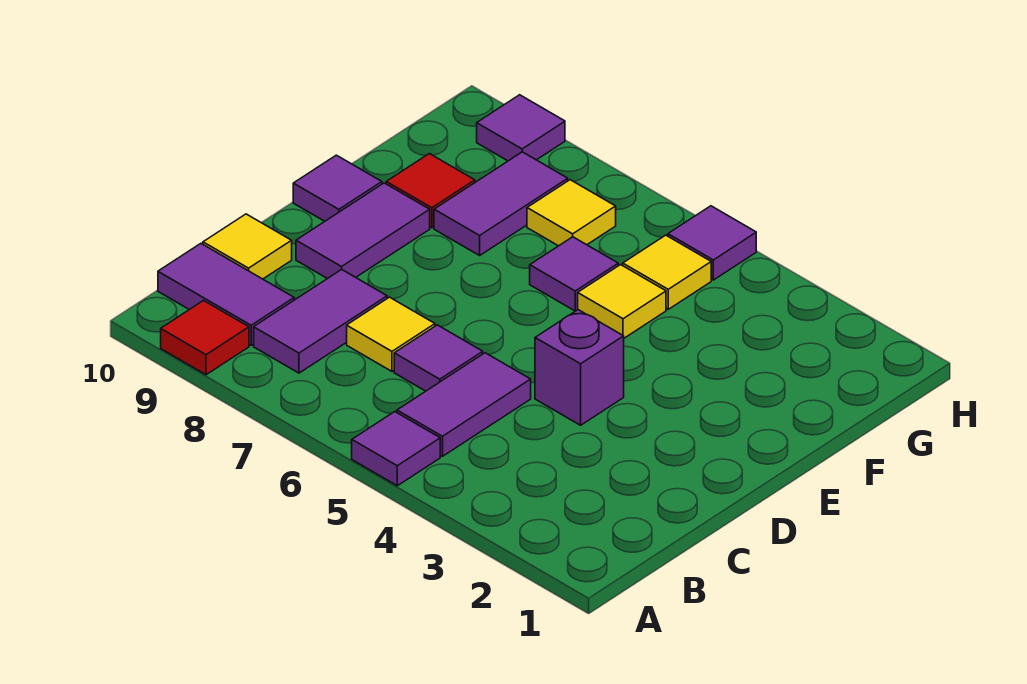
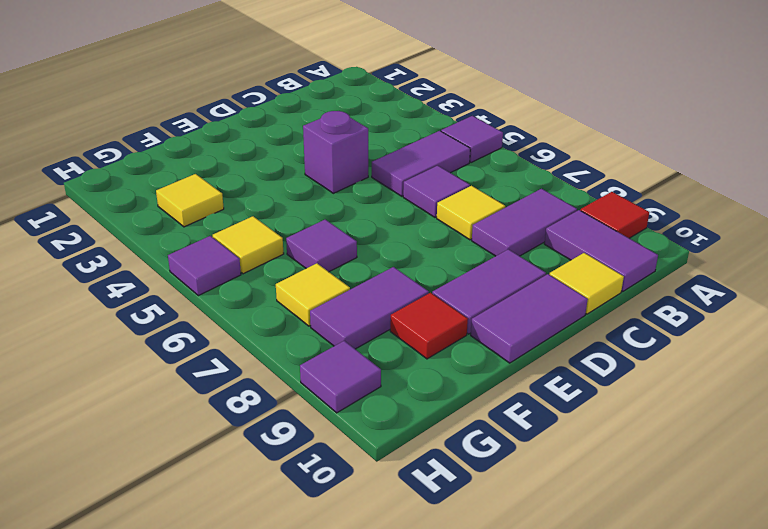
purple 1x1 tile [293,155,382,221] -> purple 1x2 tile [471,274,588,363]
yellow 1x1 tile [578,265,666,338] -> yellow 1x1 tile moved to [156,174,224,227]

